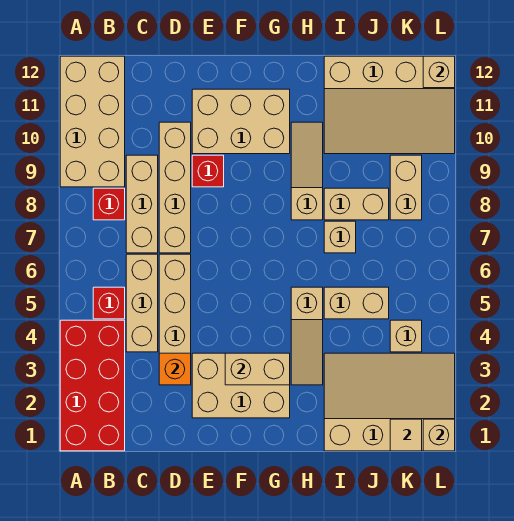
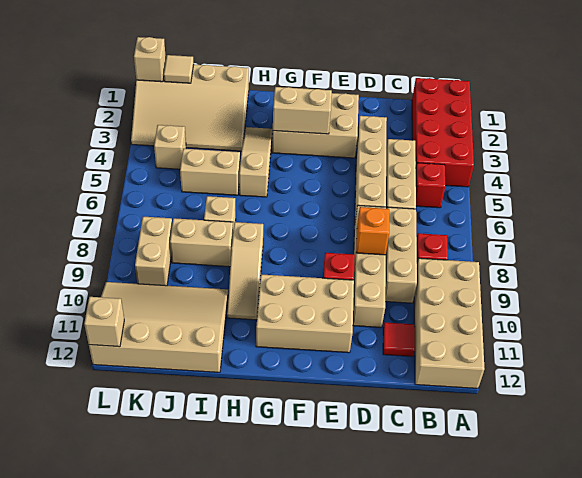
none -> red 1x1 tile [383,323,415,356]
orange 1x1 brick [159,353,191,385] -> orange 1x1 brick moved to [356,207,389,255]

